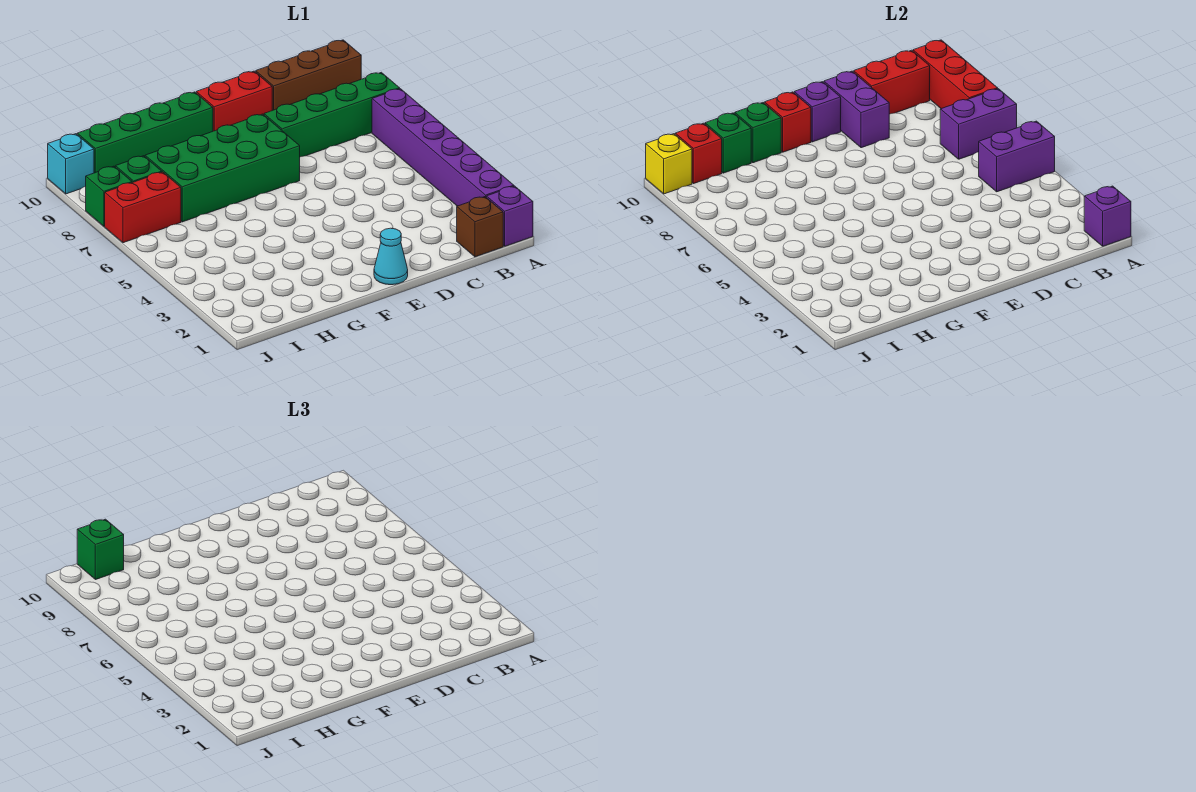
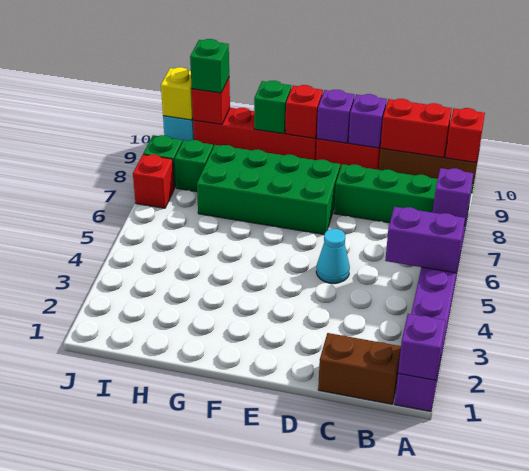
purple 1x2 brick [940,89,1017,159] -> purple 1x1 brick [433,168,473,226]
red 1x3 brick [913,40,998,109] -> red 1x1 brick [445,108,485,163]
brown 1x1 brick [457,197,503,257] -> brown 1x2 brick [318,333,401,404]
purple 1x2 brick [824,71,889,148] -> purple 1x1 brick [349,94,387,148]
cyan 1x1 cone [374,228,408,285] -> cyan 1x1 cone moved to [316,229,350,283]
green 1x4 brick [77,92,213,173] -> red 1x4 brick [193,108,317,160]
green 1x1 brick [705,113,751,173] -> none
red 1x2 brick [105,172,181,243] -> red 1x1 brick [133,154,174,208]

